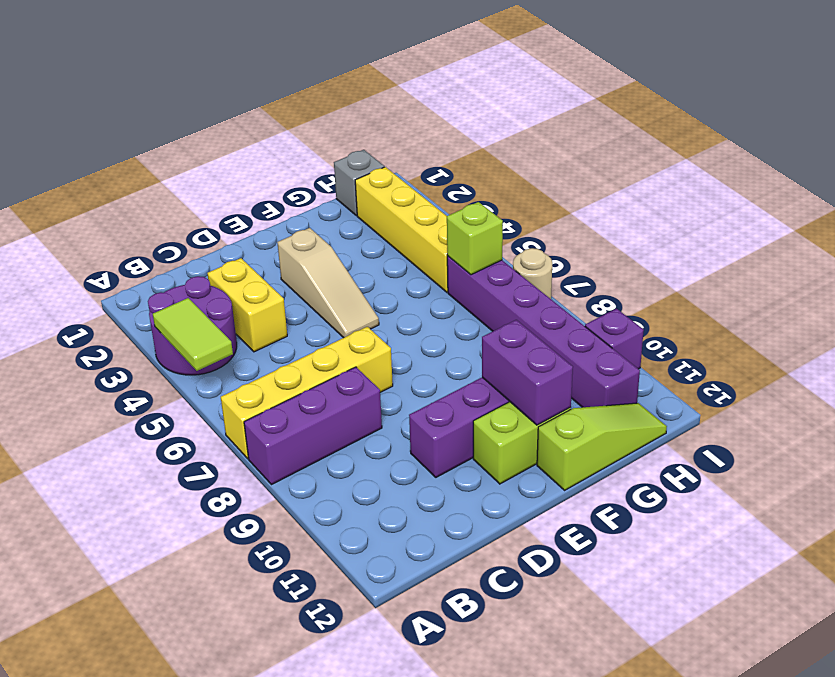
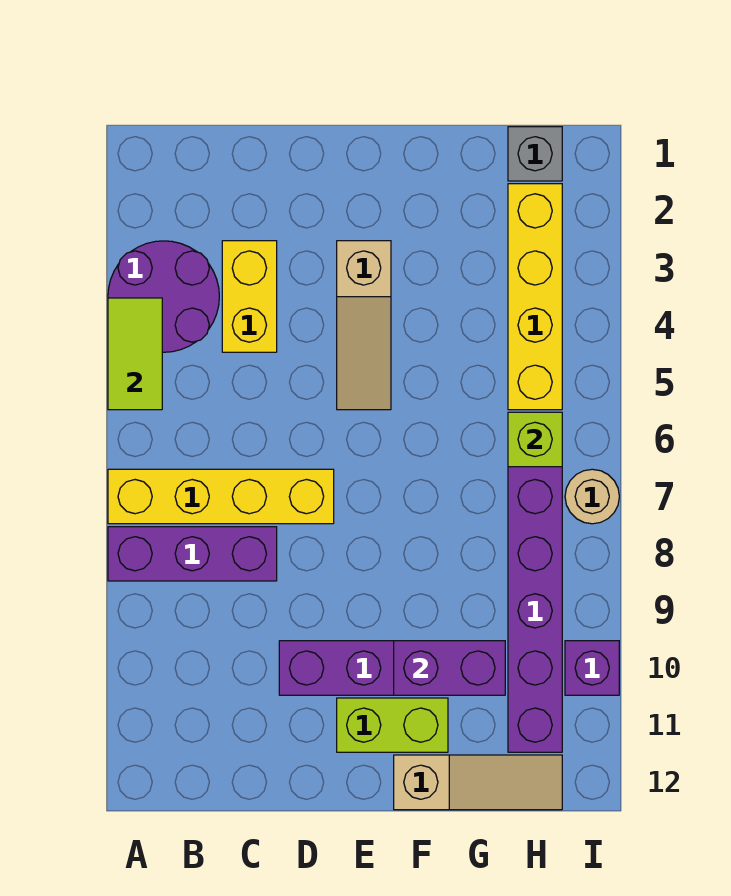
purple 1x2 brick [482,320,573,425] -> purple 1x2 brick turned to [394,641,505,695]
lime 1x3 slope [537,403,667,490] -> tan 1x3 slope [394,755,562,810]

